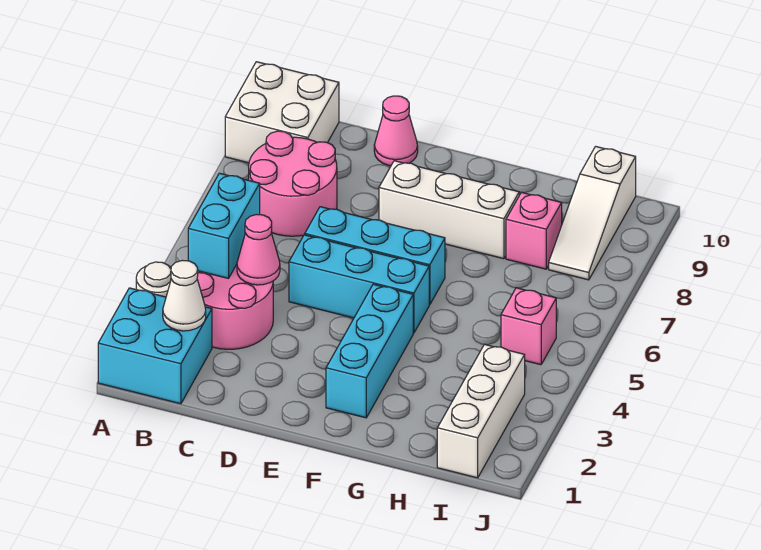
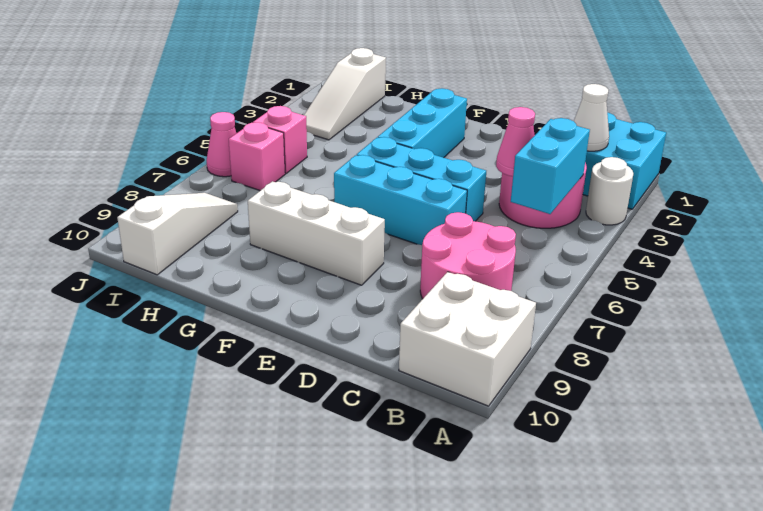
pink 1x1 cone [374,96,418,166] -> pink 1x1 cone moved to [206,112,236,177]
pink 1x1 brick [506,192,562,269] -> pink 1x1 brick moved to [229,122,285,191]
white 1x3 brick [437,344,525,478] -> white 1x3 slope [304,48,386,140]

